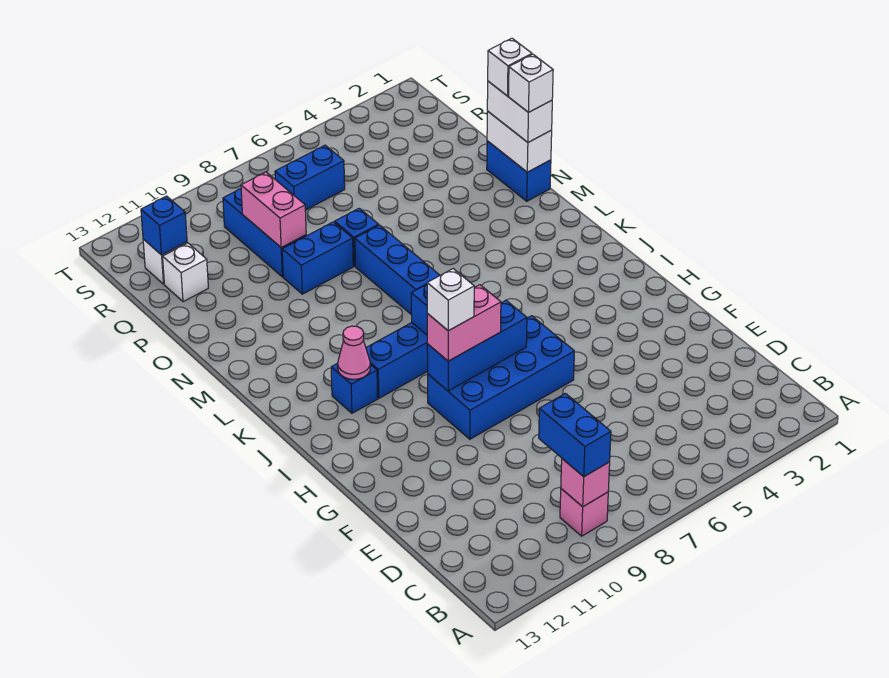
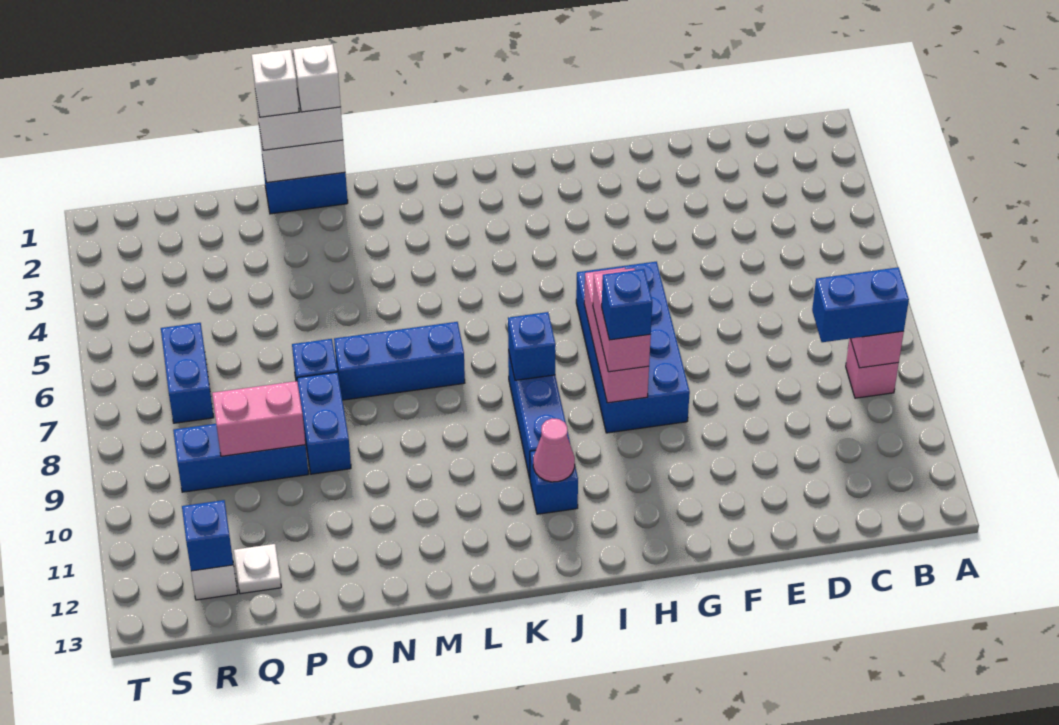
blue 1x3 brick [427,300,527,391] -> pink 1x3 brick [584,268,649,403]
white 1x1 brick [427,269,474,331] -> blue 1x1 brick [602,269,652,340]
white 1x1 brick [163,243,208,302] -> white 1x1 plate [234,544,281,594]

